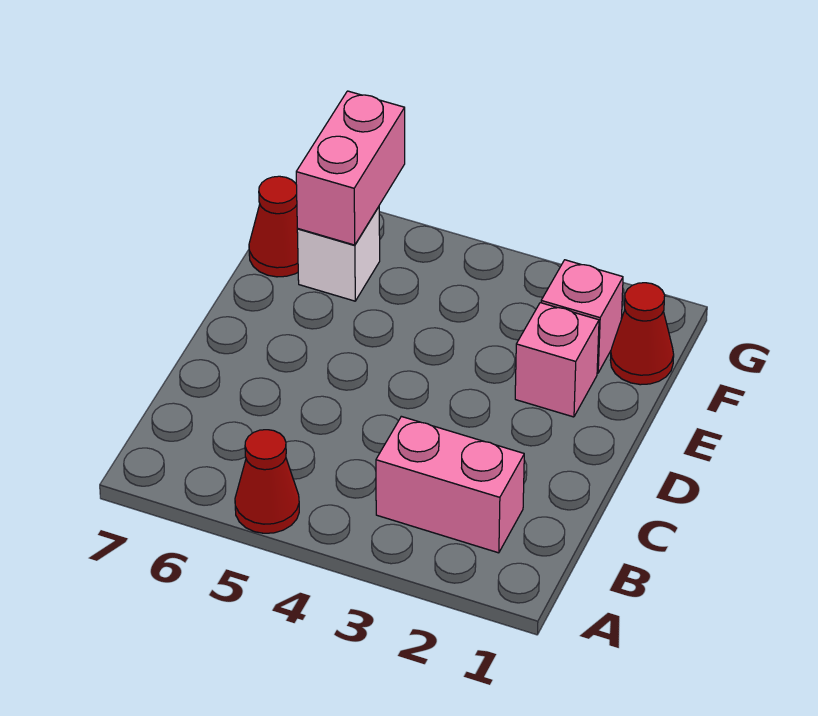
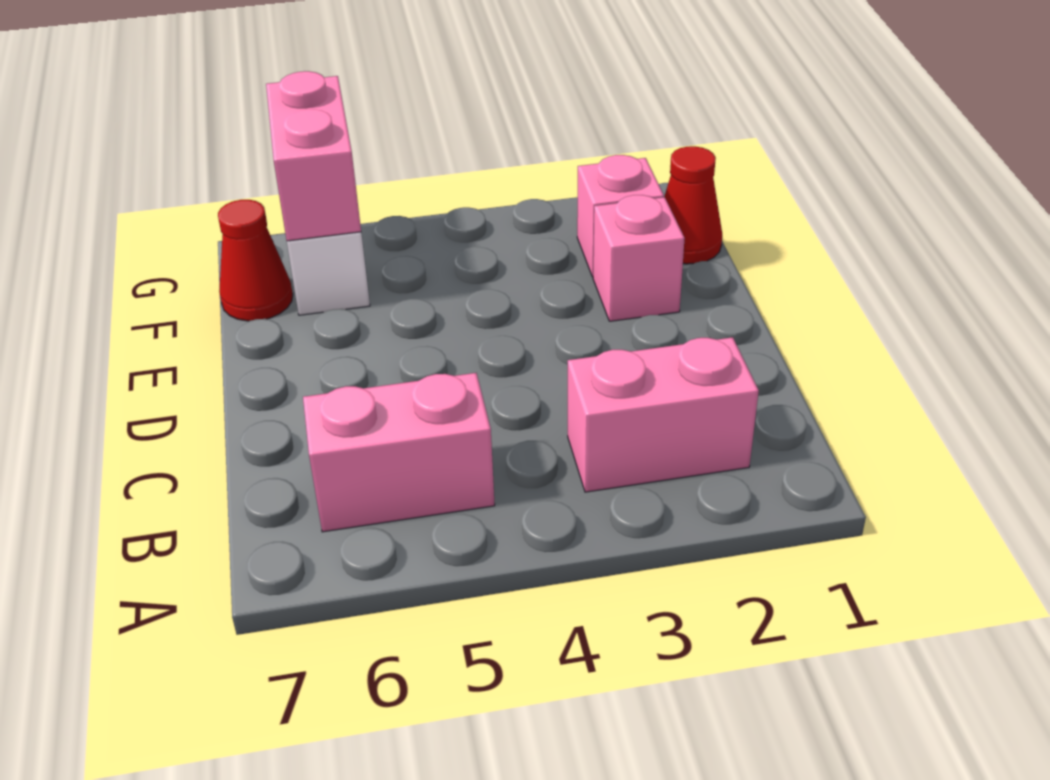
red 1x1 cone [235,430,299,533] -> none
none -> pink 1x2 brick [303,373,495,532]

